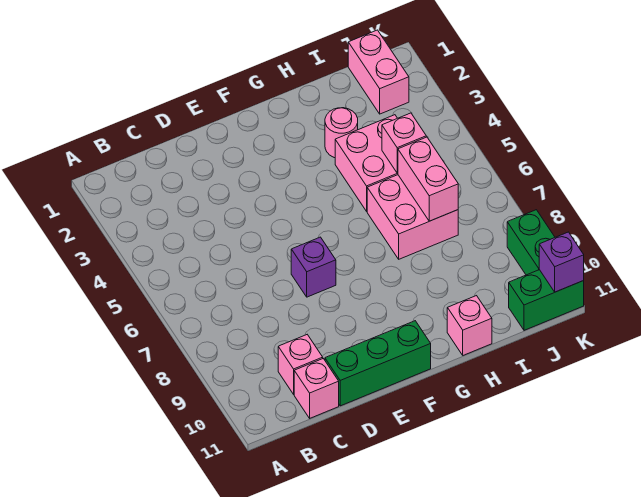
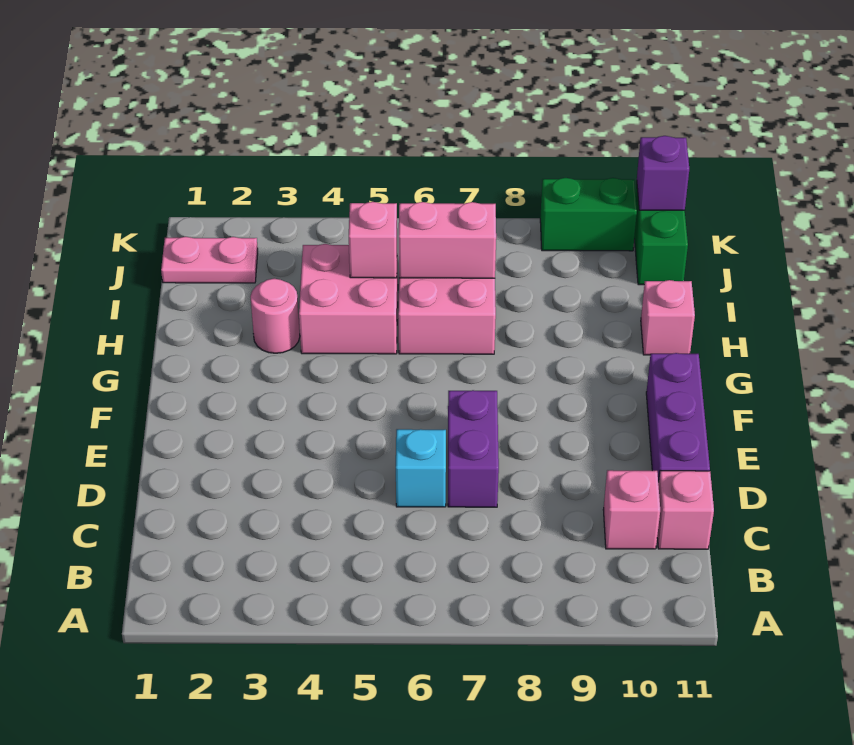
none -> cyan 1x1 brick [396,429,446,507]
green 1x3 brick [325,321,431,406] -> purple 1x3 brick [646,353,710,482]
purple 1x1 brick [291,237,336,297] -> purple 1x2 brick [448,390,499,507]
pink 1x2 brick [348,30,409,114] -> pink 1x2 plate [161,237,258,283]

